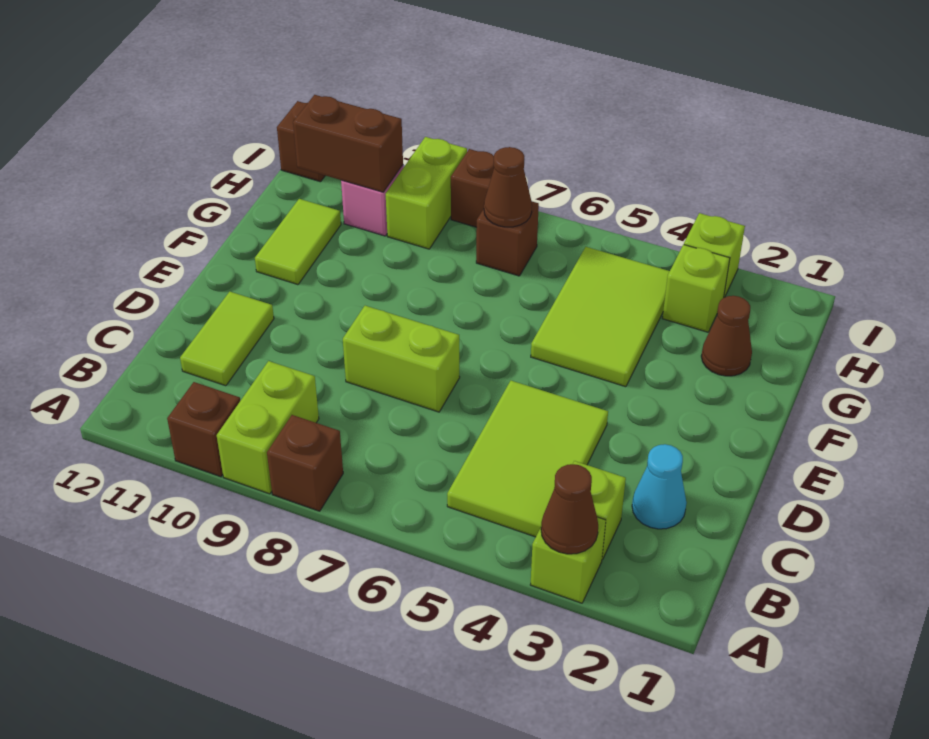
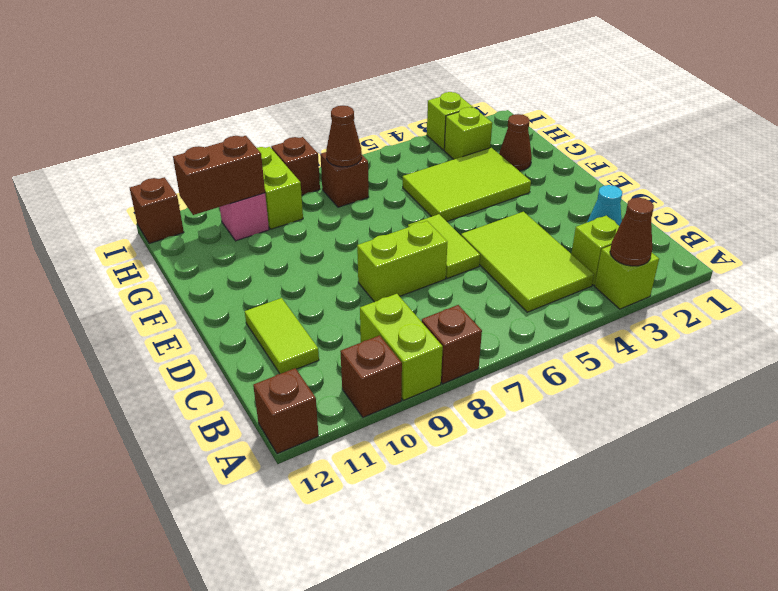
none -> brown 1x1 brick [253,368,319,454]
lime 2x3 tile [531,247,670,387] -> lime 2x3 tile turned to [403,148,531,221]
lime 1x2 tile [255,199,341,285] -> lime 1x2 tile moved to [408,214,480,278]

